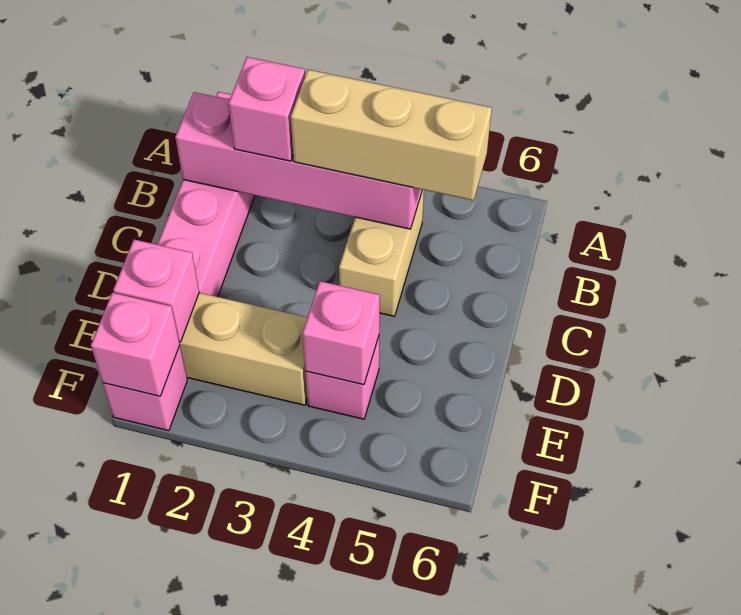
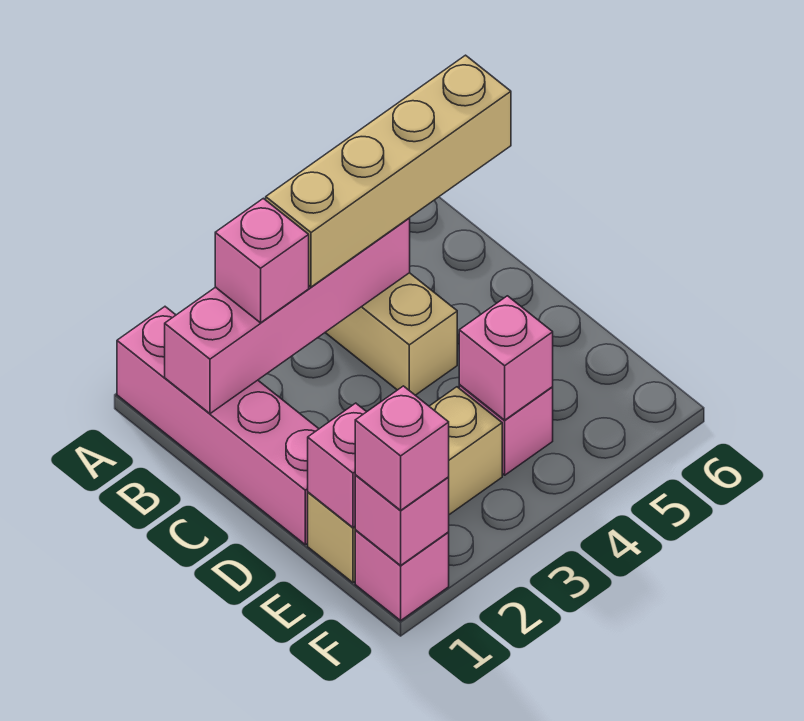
tan 1x3 brick [291,70,492,200] -> tan 1x4 brick [266,55,511,287]
none -> pink 1x1 brick [355,386,449,511]

